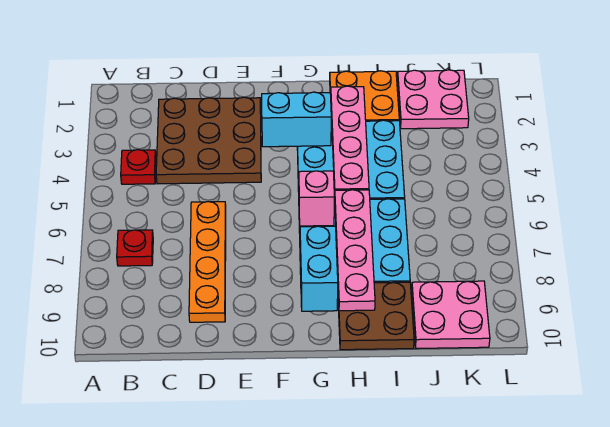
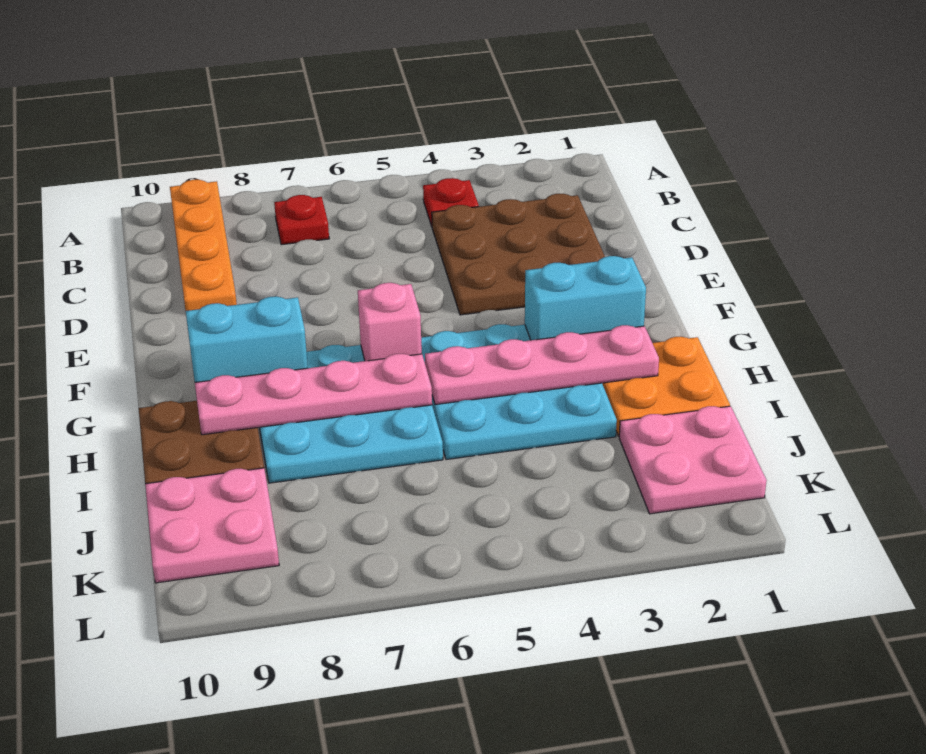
orange 1x4 plate [189,202,226,322] -> orange 1x4 plate turned to [170,180,237,311]
cyan 1x2 brick [262,92,331,147] -> cyan 1x2 brick turned to [525,256,646,340]

